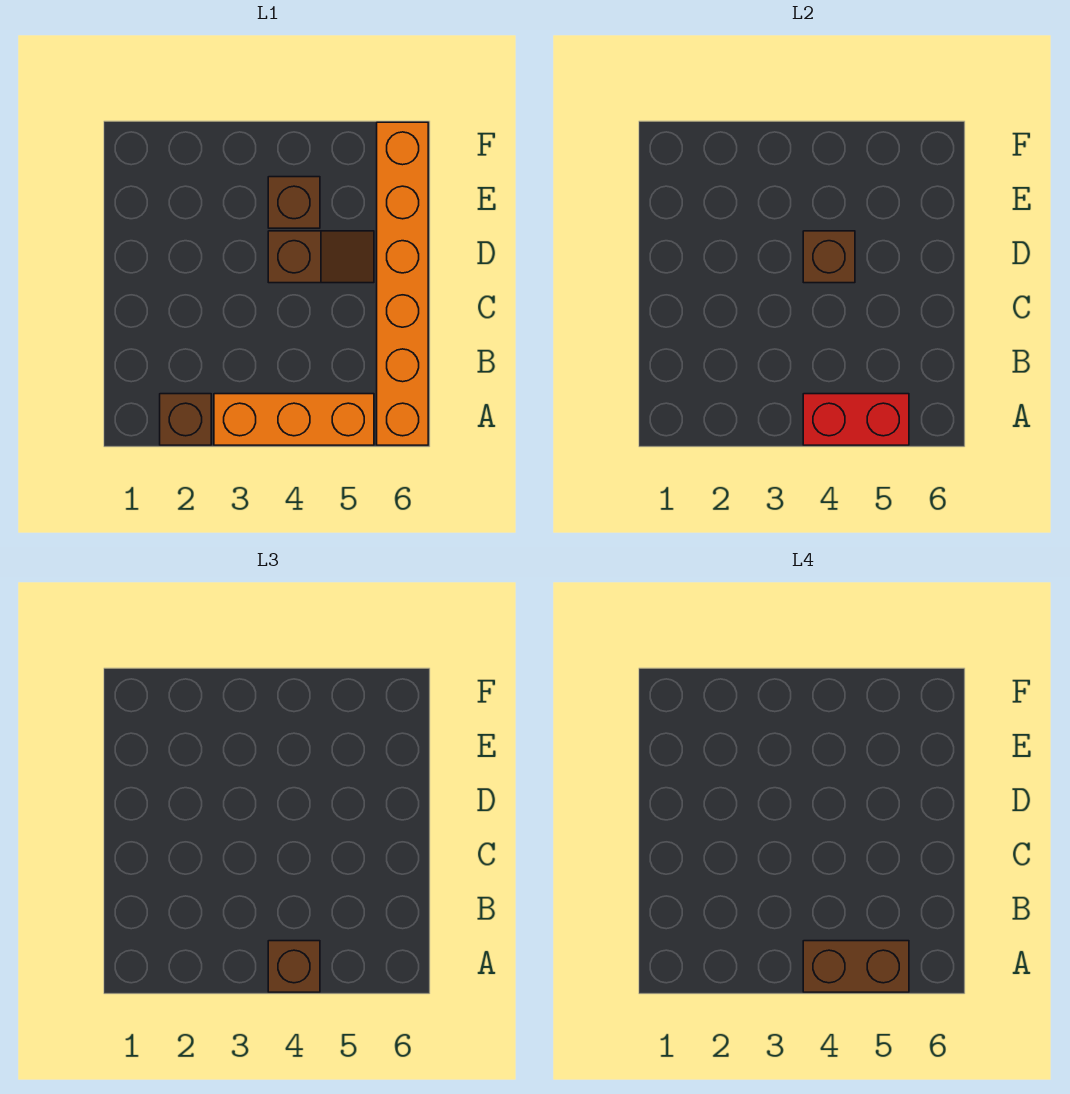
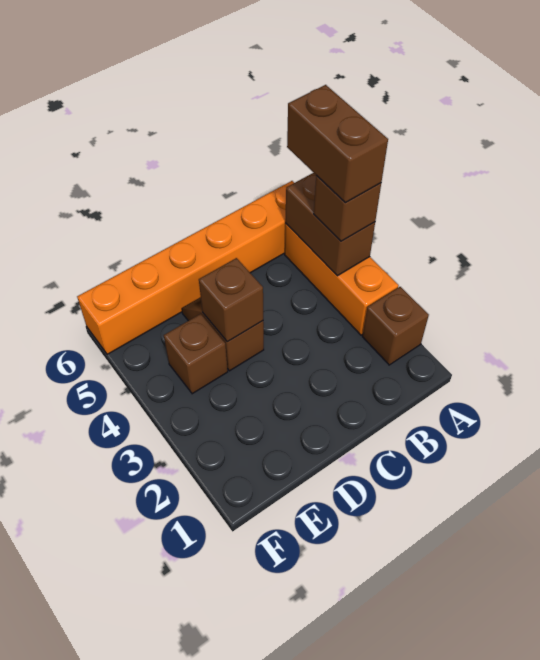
red 1x2 brick [803,394,909,445] -> brown 1x2 brick [285,173,375,276]

